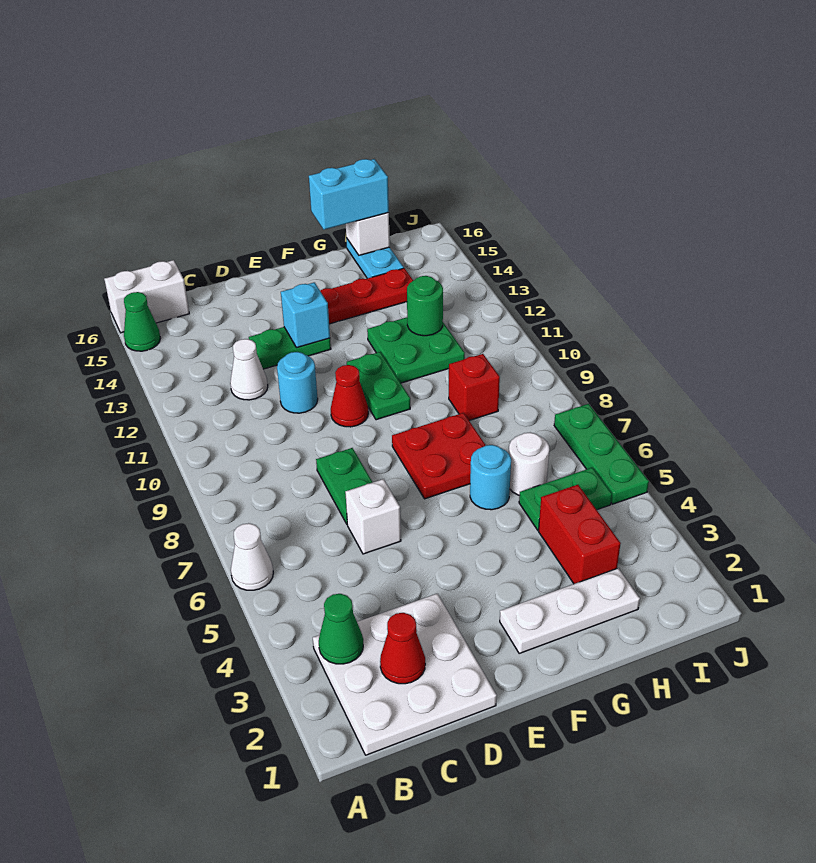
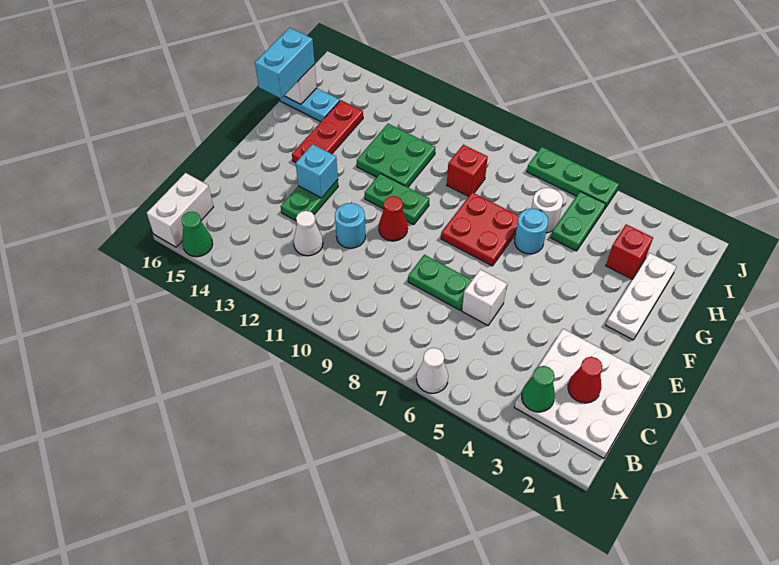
red 1x2 brick [539,485,621,584] -> red 1x1 brick [606,224,653,279]
green 1x1 round brick [407,276,443,336] -> none

